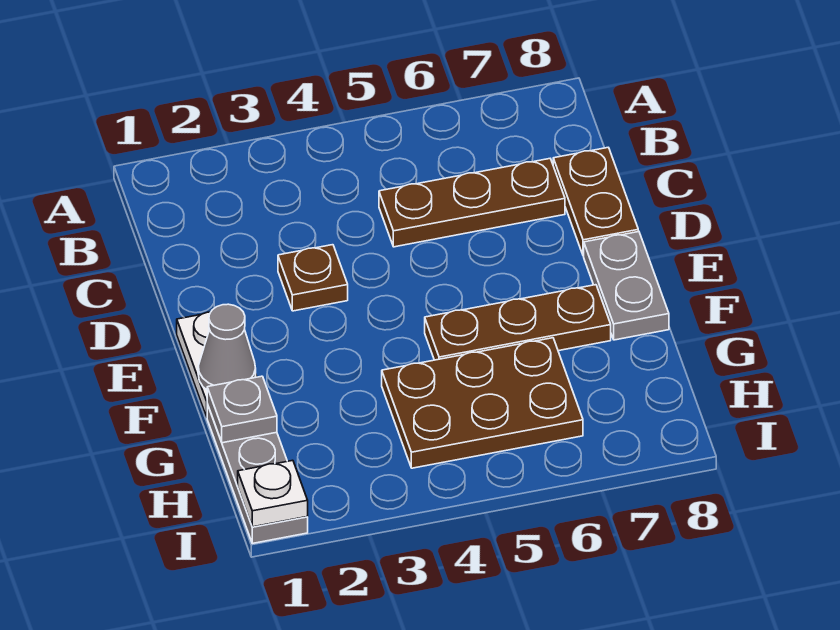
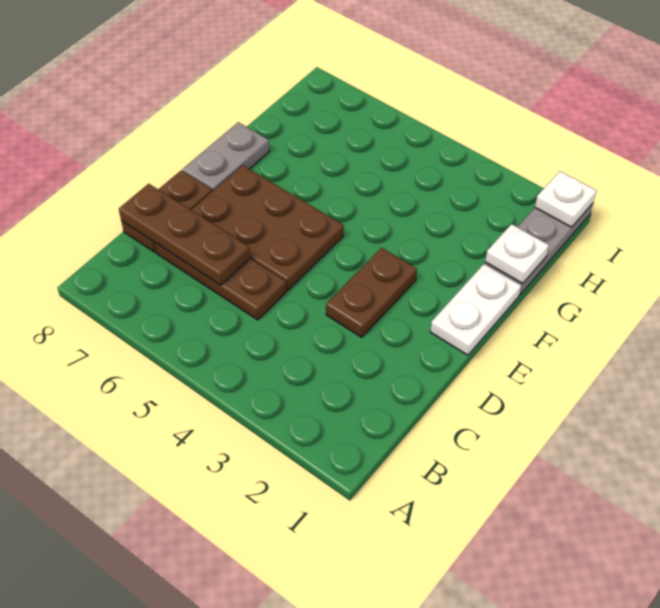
brown 1x1 plate [278,245,348,311] -> brown 1x2 plate [326,248,417,337]
grey 1x1 cone [198,304,256,390] -> none
brown 1x3 plate [425,285,611,360] -> brown 1x3 plate moved to [119,184,250,285]
grey 1x1 plate [207,376,277,443] -> white 1x1 plate [485,224,549,284]
brown 2x3 plate [382,338,583,468] -> brown 2x3 plate moved to [191,165,344,290]

